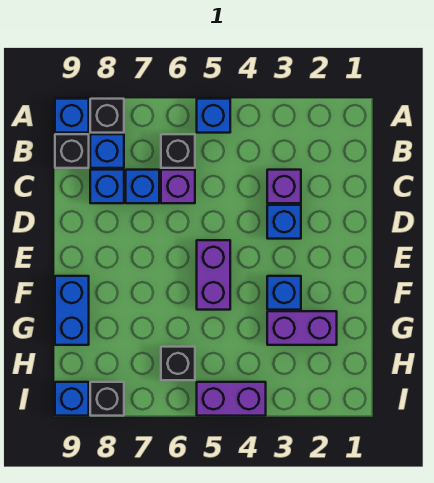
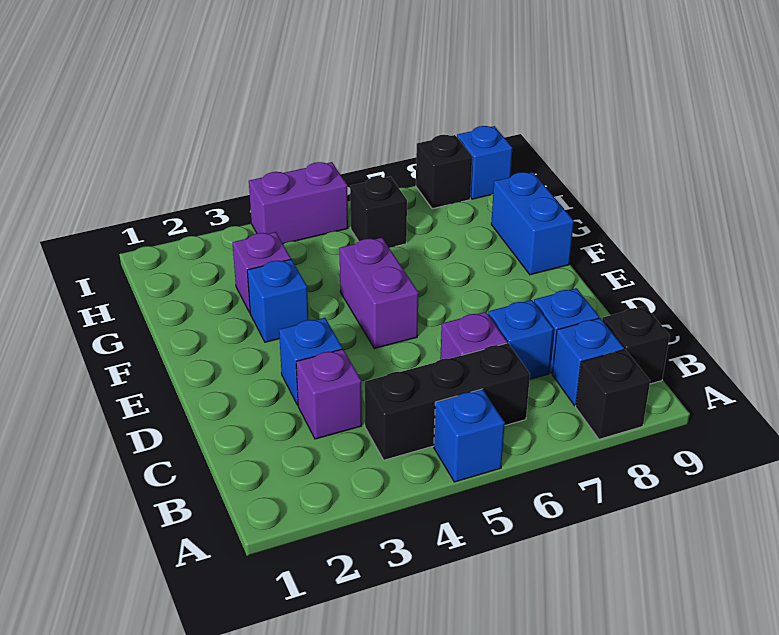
blue 1x1 brick [55,99,89,133] -> none
black 1x1 brick [161,134,195,168] -> black 1x3 brick [365,343,530,460]
purple 1x2 brick [267,311,337,345] -> purple 1x1 brick [233,232,291,312]

